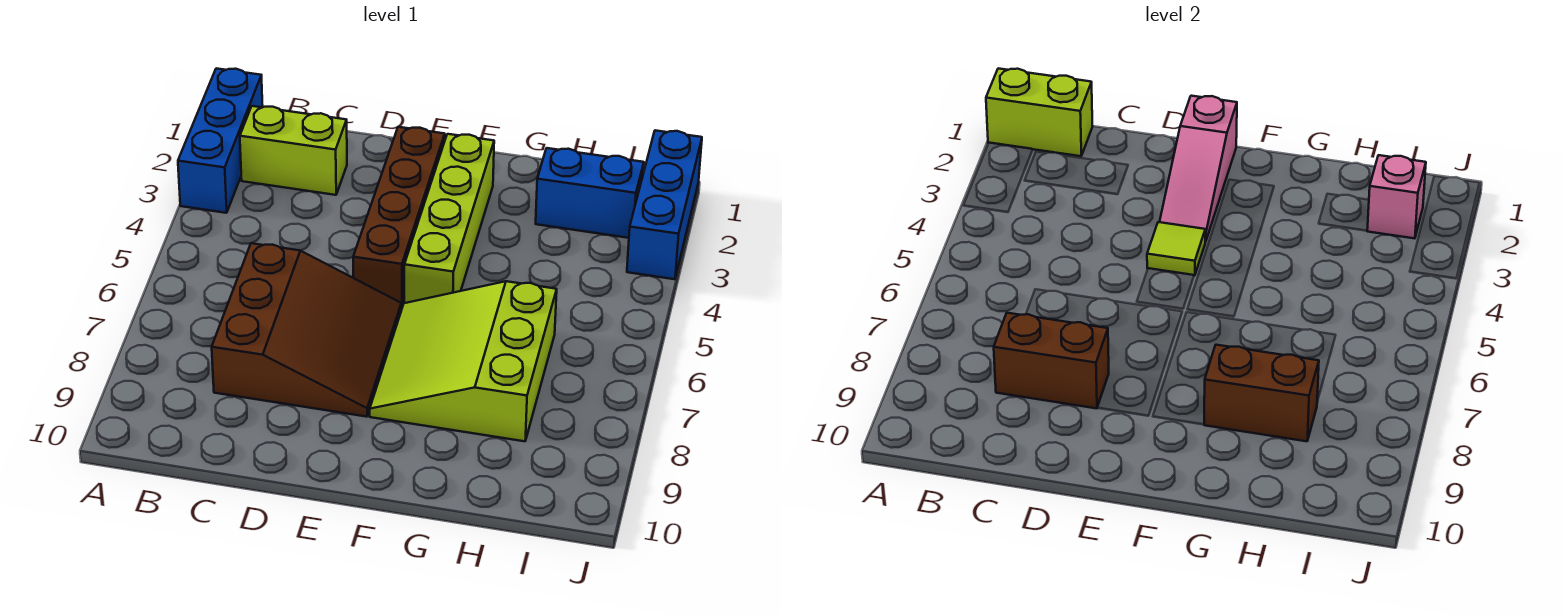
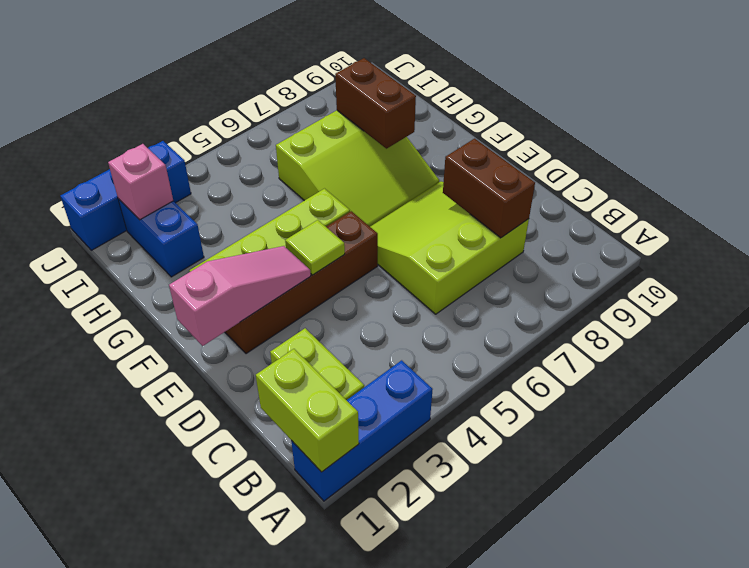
brown 3x3 slope [212,243,401,417] -> lime 3x3 slope [370,181,529,314]

